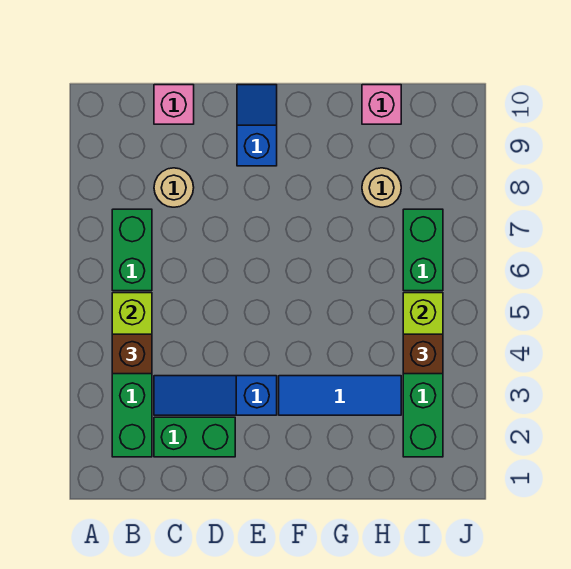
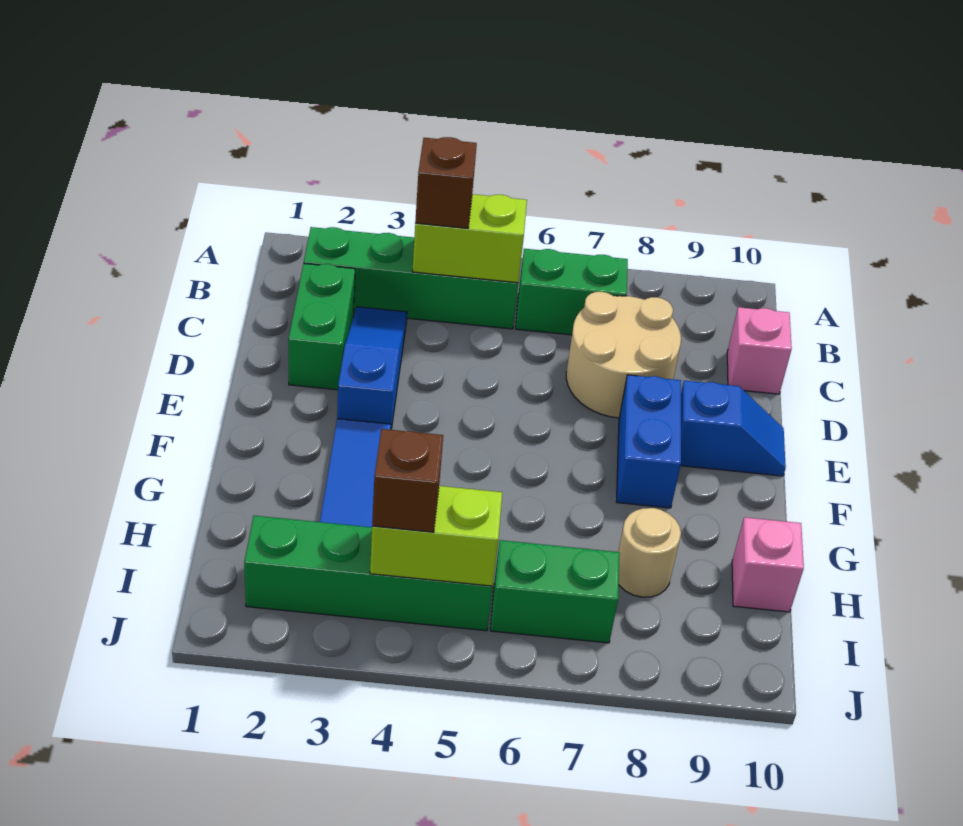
tan 1x1 round brick [154,168,194,207] -> tan 2x2 round brick [566,292,681,418]
none -> blue 1x2 brick [616,375,681,508]

